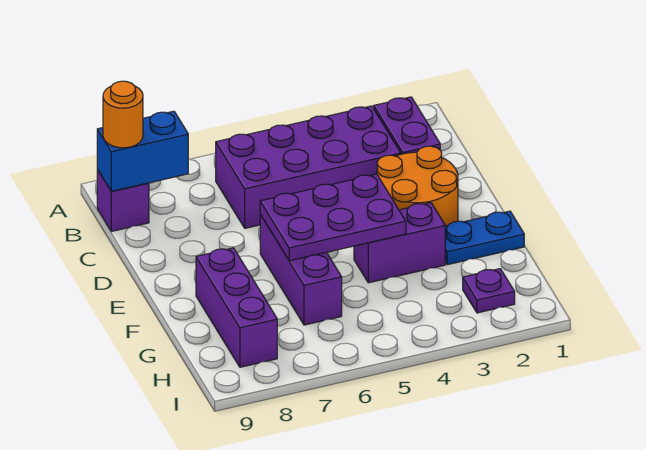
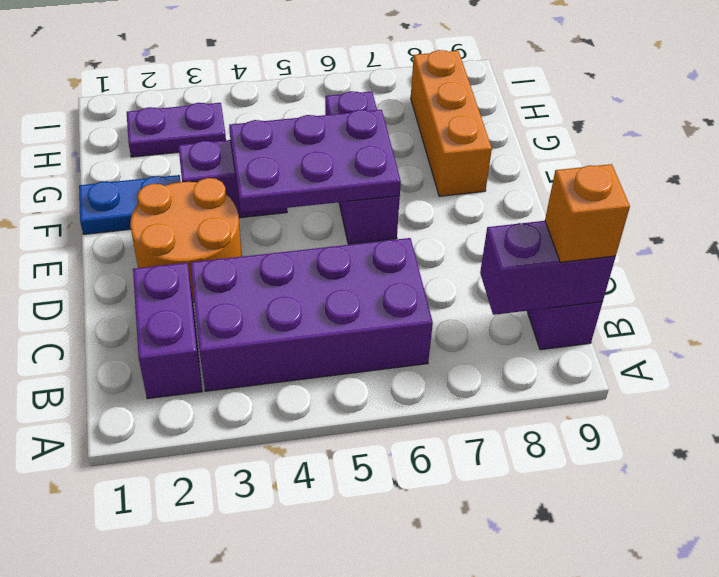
blue 1x2 brick [97,111,188,191] -> purple 1x2 brick [480,221,616,315]
orange 1x1 round brick [103,81,143,148] -> orange 1x1 brick [545,164,630,262]
purple 1x3 brick [196,248,277,367] -> orange 1x3 brick [411,50,492,196]
purple 1x1 plate [463,269,515,313] -> purple 1x2 plate [127,103,226,157]

